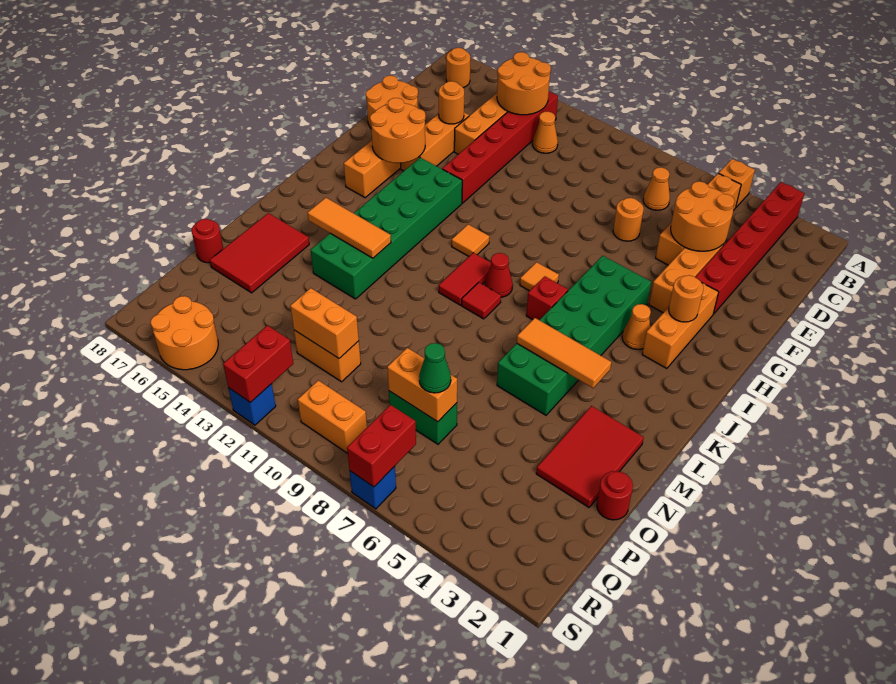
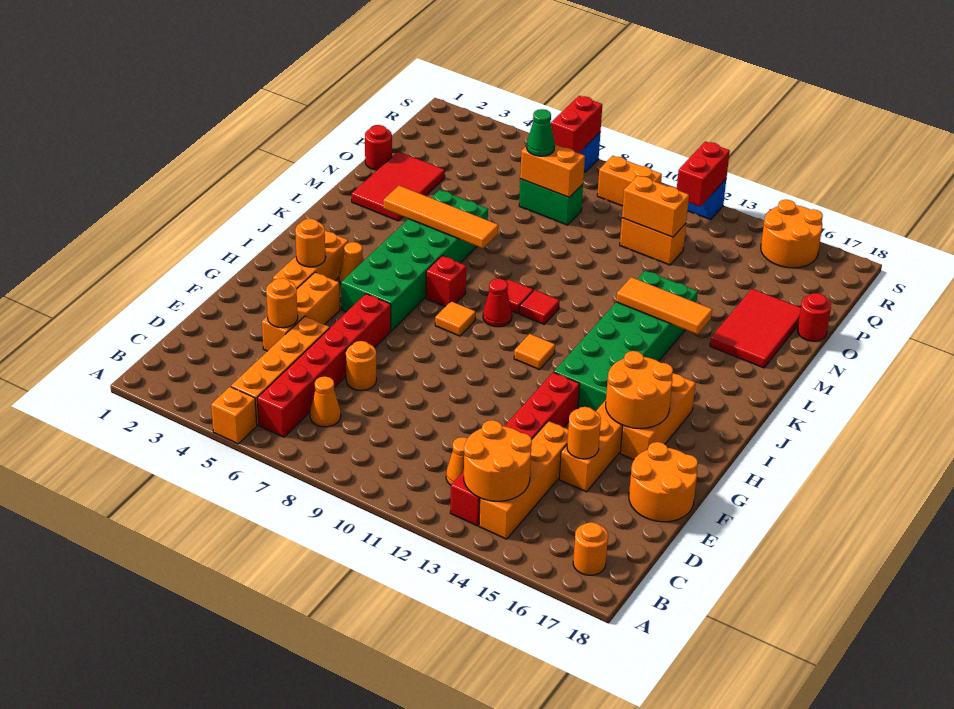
red 1x6 brick [695,182,805,314] -> red 1x6 brick moved to [257,294,391,437]
orange 2x2 round brick [671,181,735,251] -> orange 1x1 round brick [266,278,298,328]
red 1x2 tile [439,253,491,305] -> red 1x1 tile [519,290,559,324]
orange 1x3 tile [517,318,611,388] -> orange 1x4 tile [383,186,498,248]

